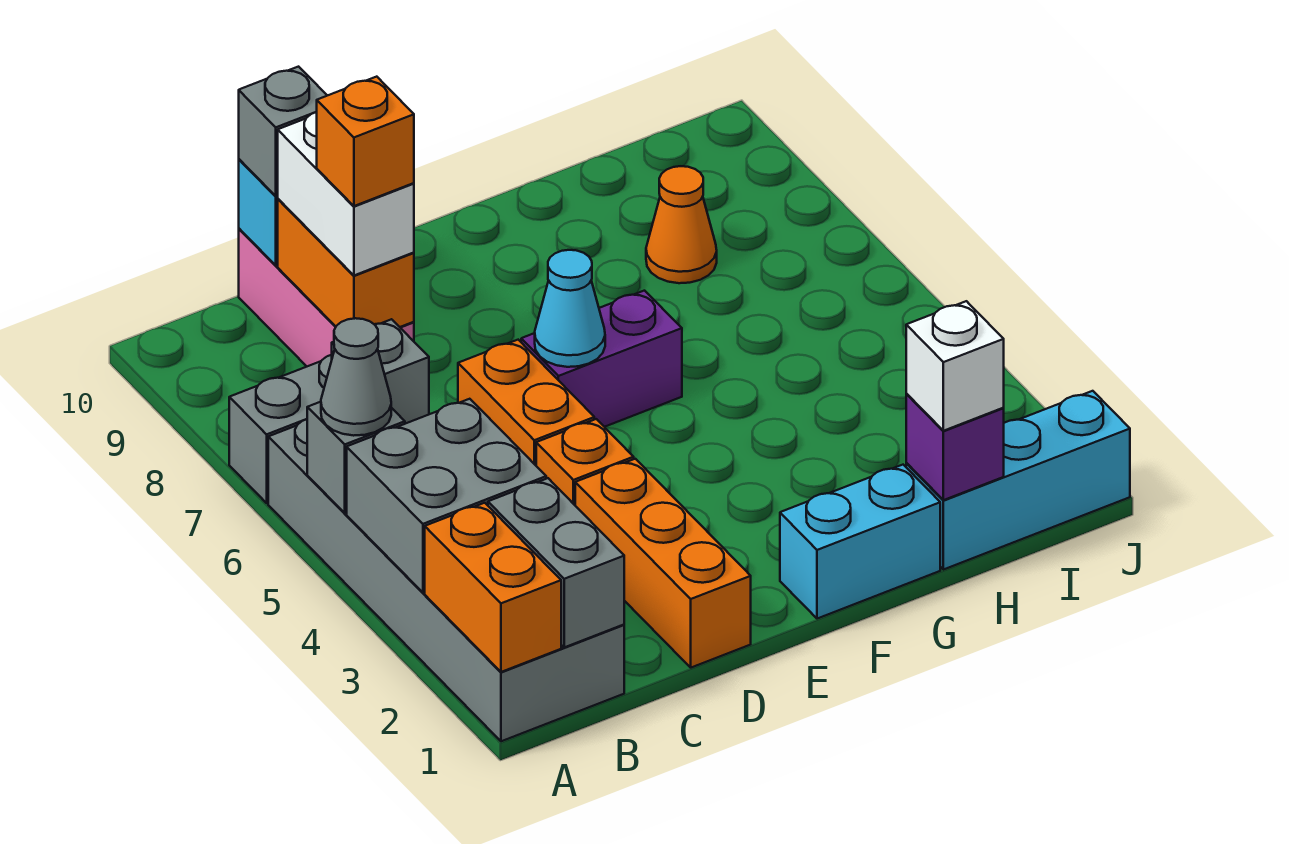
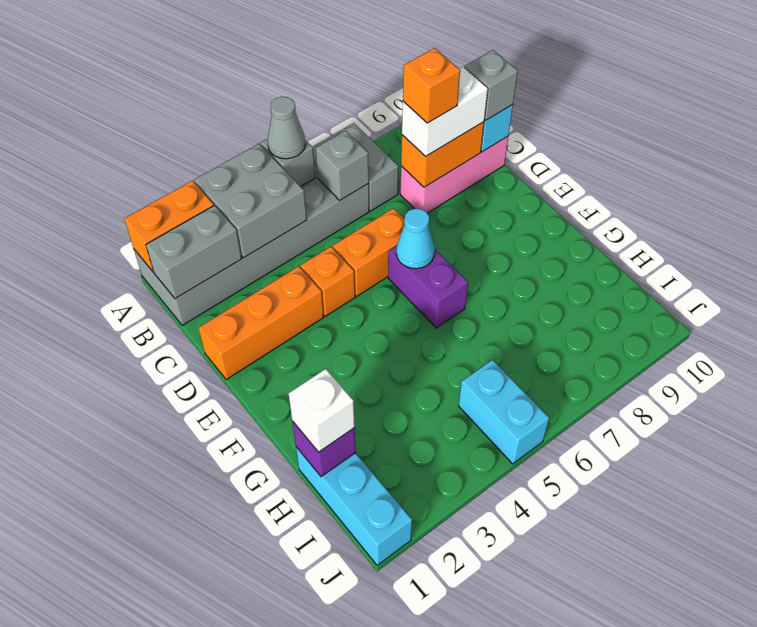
cyan 1x2 brick [780,465,940,619] -> cyan 1x2 brick moved to [459,360,549,464]
orange 1x1 cone [646,166,717,283] -> none

